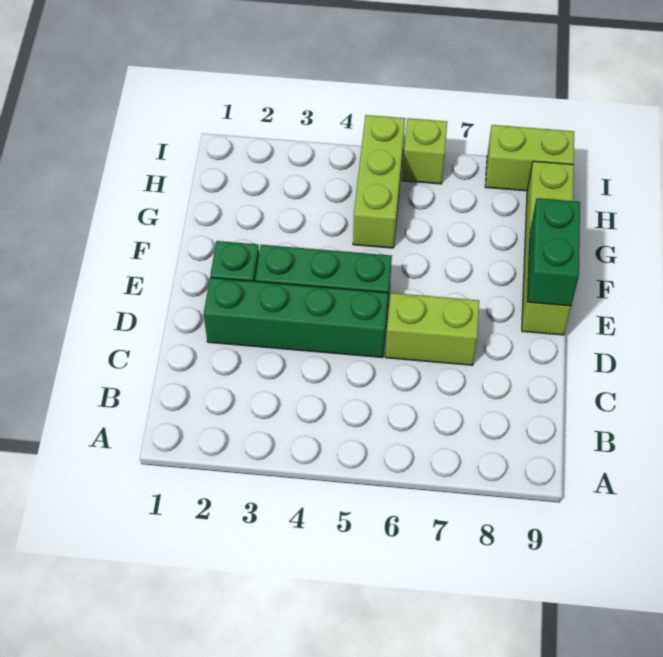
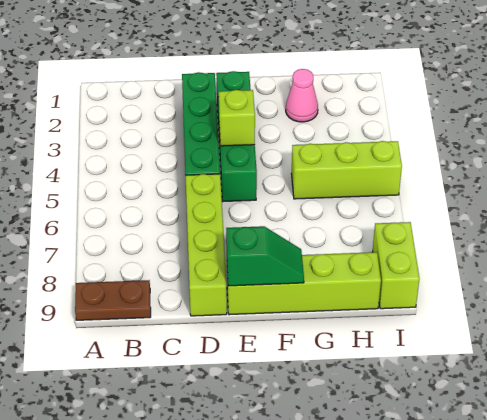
none -> brown 1x2 plate [75,280,151,320]
lime 1x2 brick [385,293,479,365] -> lime 1x4 brick [186,174,227,316]
green 1x2 brick [528,198,580,306] -> green 1x2 slope [226,226,304,286]
none -> pink 1x1 cone [286,69,318,122]
lime 1x1 brick [402,118,447,184] -> lime 1x1 brick moved to [219,90,255,146]

